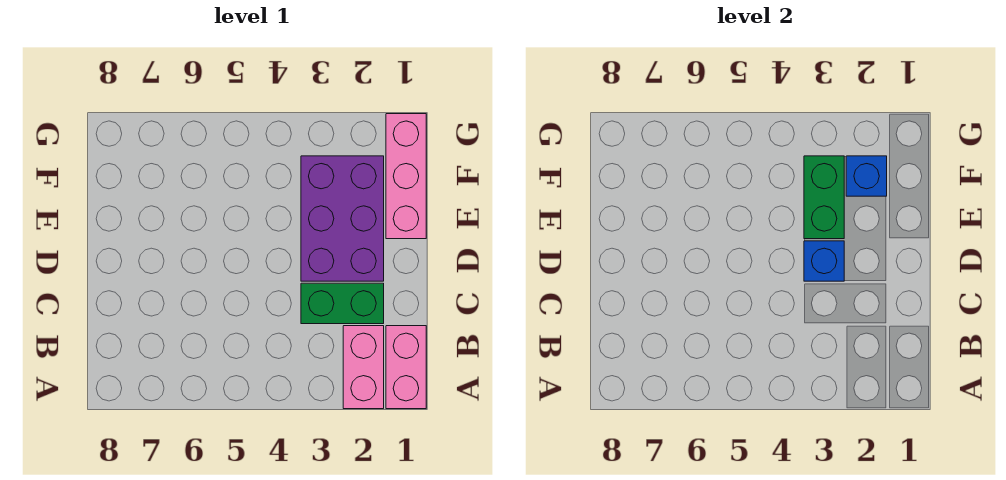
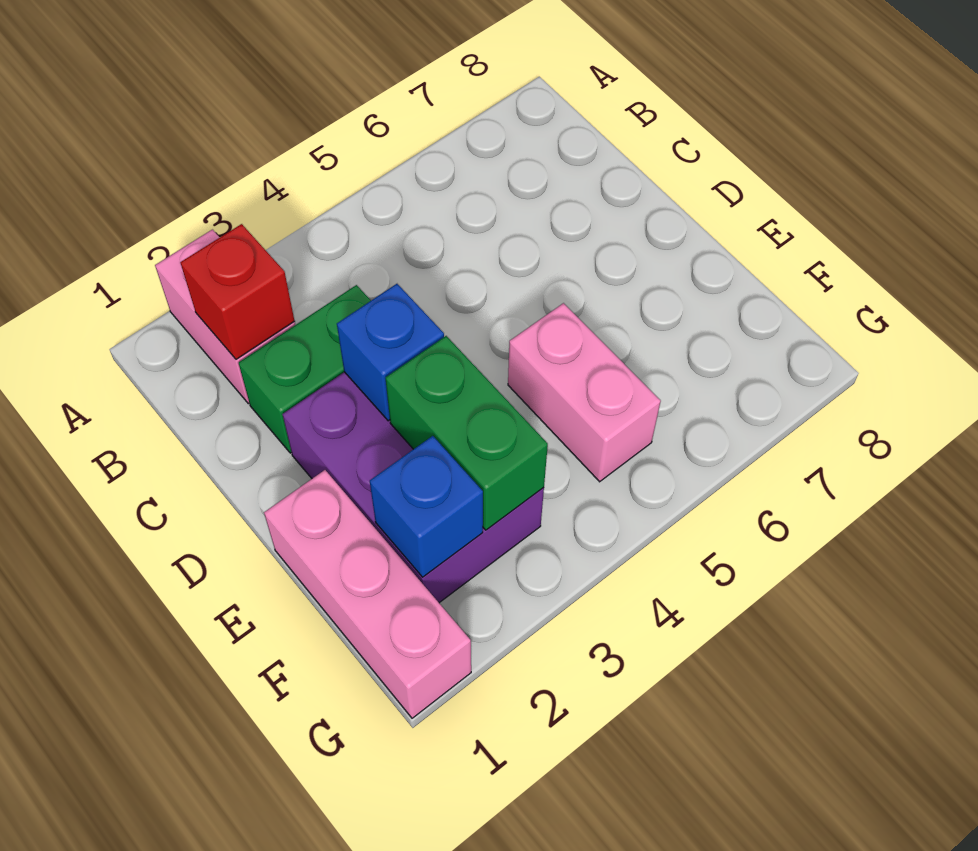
pink 1x2 brick [386,326,426,409] -> pink 1x2 brick moved to [508,303,661,482]
none -> red 1x1 brick [180,224,294,359]

